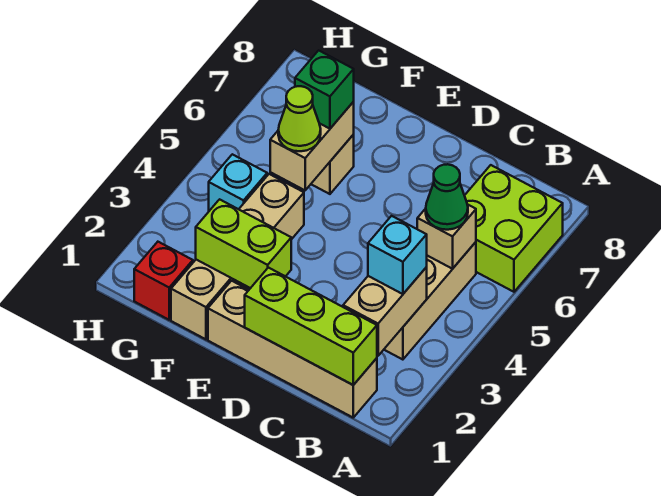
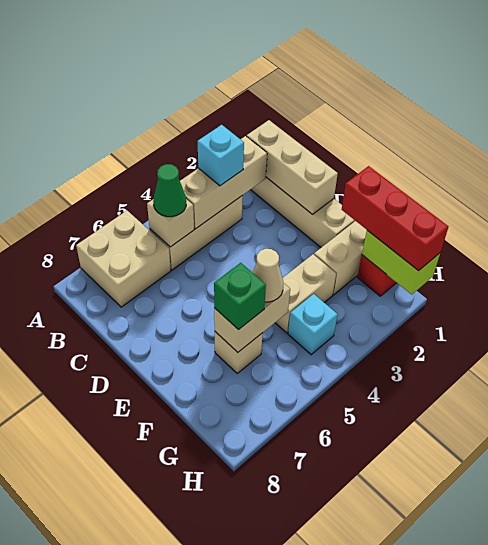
lime 2x2 brick [465,165,563,292] -> tan 2x2 brick [76,211,171,307]
lime 1x3 brick [245,268,377,385] -> tan 1x3 brick [247,120,338,214]
tan 1x2 brick [343,267,427,356] -> tan 1x3 brick [180,136,267,229]
lime 1x2 brick [196,199,291,288] -> lime 1x2 brick moved to [362,230,440,295]
none -> red 1x3 brick [342,166,449,271]
lime 1x1 cone [278,86,321,151] -> tan 1x1 cone [252,249,283,302]

